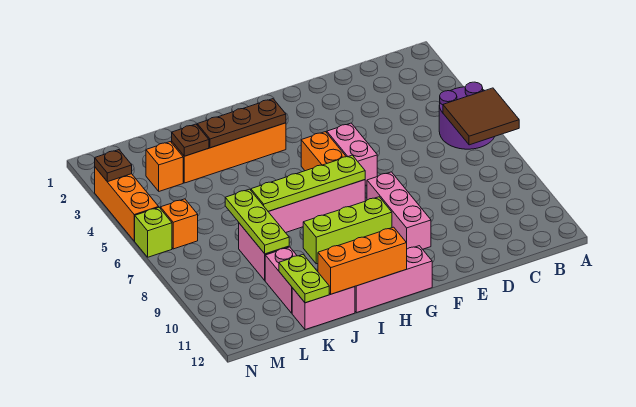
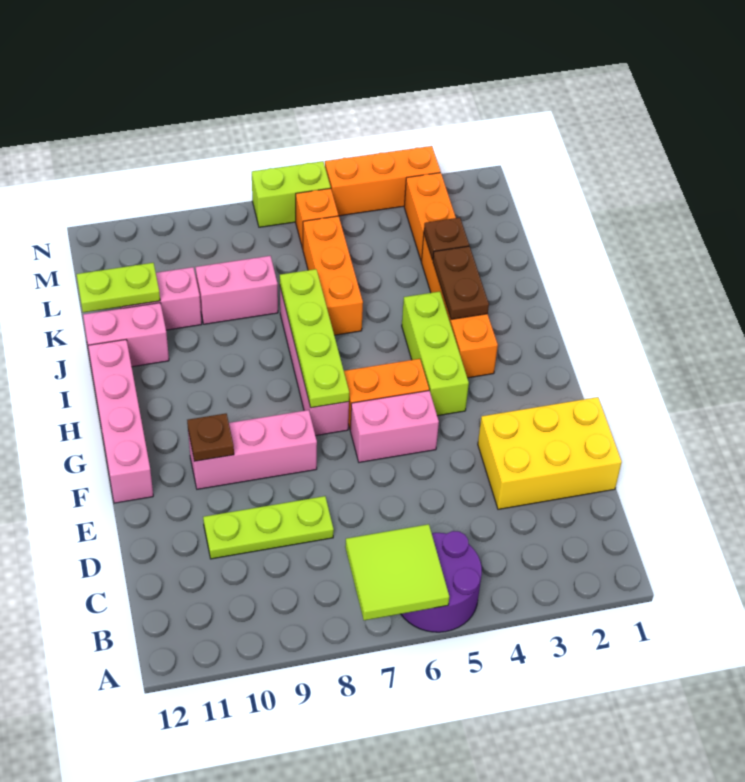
brown 2x2 tile [443,88,519,145] -> lime 2x2 tile [345,524,449,620]
none -> yellow 2x3 brick [478,397,622,509]
lime 1x3 brick [303,197,392,264] -> lime 1x3 brick moved to [402,292,469,416]
pink 1x3 brick [355,246,432,313] -> pink 1x4 brick [88,340,153,503]
brown 1x3 plate [197,99,286,148] -> brown 1x2 plate [433,246,489,319]
orange 1x3 brick [318,227,407,294] -> orange 1x3 brick moved to [303,216,363,335]
pink 1x2 brick [292,287,355,330] -> pink 1x2 brick turned to [83,303,169,367]
lime 1x3 plate [225,189,289,254] -> lime 1x3 plate moved to [203,496,334,559]
orange 1x1 brick [146,142,183,191] -> orange 1x2 brick [404,173,456,261]
brown 1x1 plate [95,150,132,182] -> brown 1x1 plate moved to [187,414,234,461]
lime 1x1 brick [135,208,172,257] -> lime 1x2 brick [252,161,331,227]

